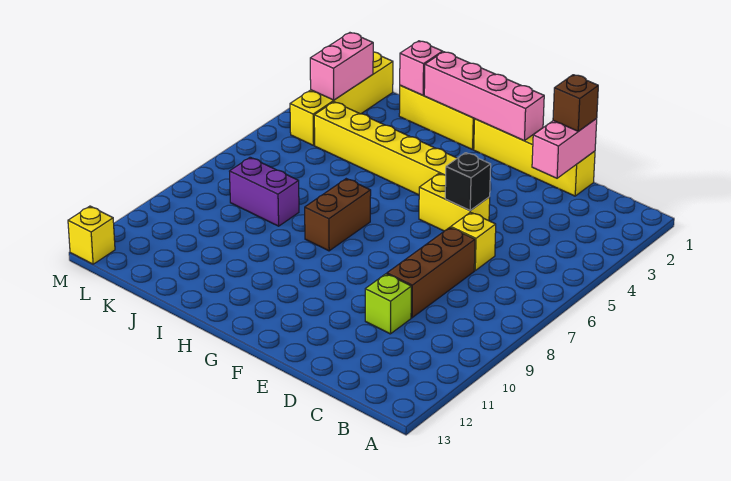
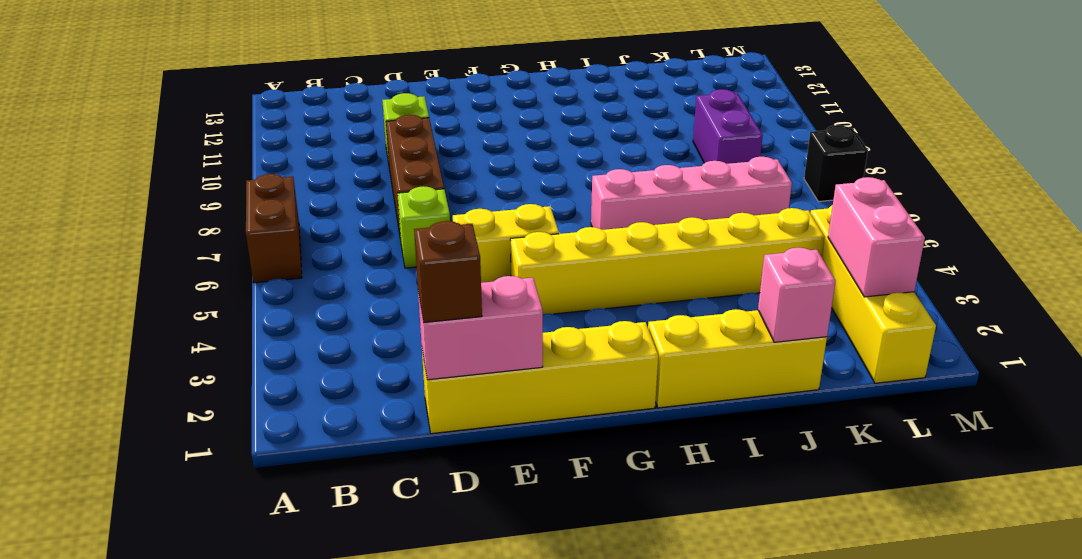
pink 1x2 brick [532,119,597,178] -> pink 1x2 brick turned to [418,276,543,380]
yellow 1x1 brick [451,212,496,270] -> lime 1x1 brick [397,186,450,268]
black 1x1 brick [445,153,491,210] -> black 1x1 brick moved to [804,125,868,202]
pink 1x4 brick [424,52,544,141] -> pink 1x4 brick moved to [591,157,792,230]
brown 1x2 brick [305,179,371,251] -> brown 1x2 brick moved to [246,174,302,283]
purple 1x2 brick [230,157,299,226] -> purple 1x2 brick turned to [693,89,763,164]
yellow 1x1 brick [68,206,115,264] -> none

